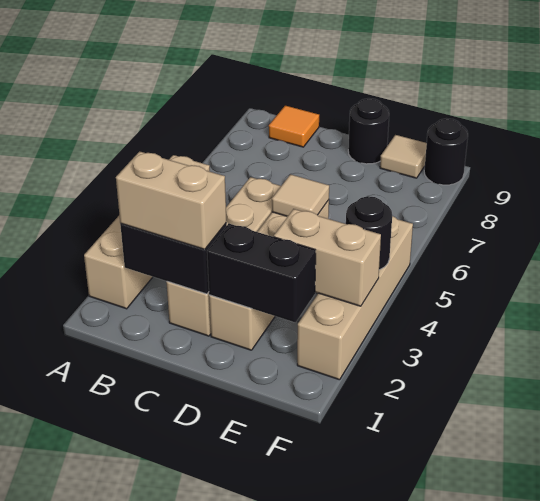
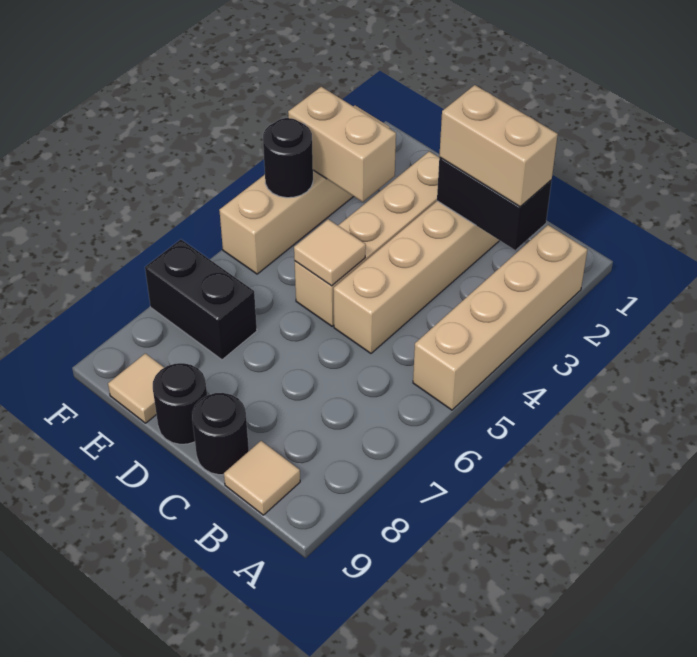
orange 1x1 tile [269,106,319,147] -> tan 1x1 tile [224,441,300,515]
black 1x2 brick [207,224,316,322] -> black 1x2 brick moved to [145,239,257,360]
black 1x1 round brick [424,118,468,185] -> black 1x1 round brick moved to [192,393,249,475]

